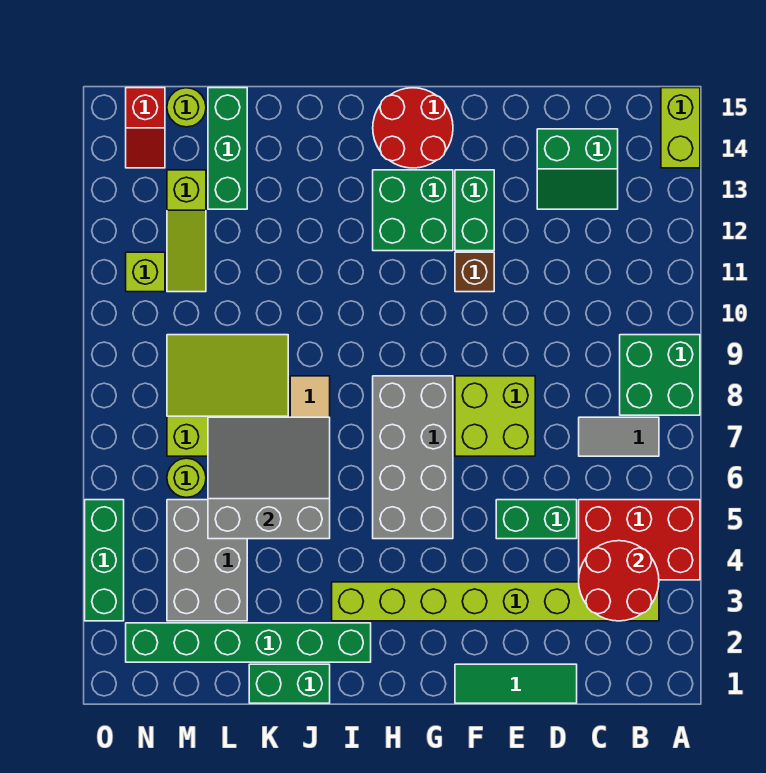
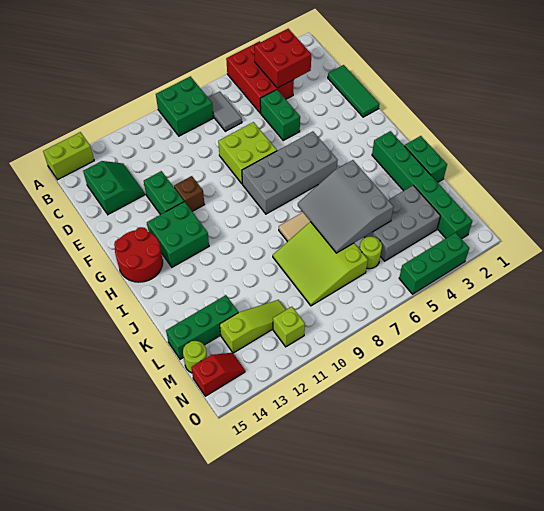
lime 1x8 brick [332,582,659,621] -> none
red 2x2 round brick [579,541,659,621] -> red 2x2 brick [254,29,311,88]
green 1x2 brick [455,170,494,251] -> green 1x2 brick turned to [144,171,184,215]

